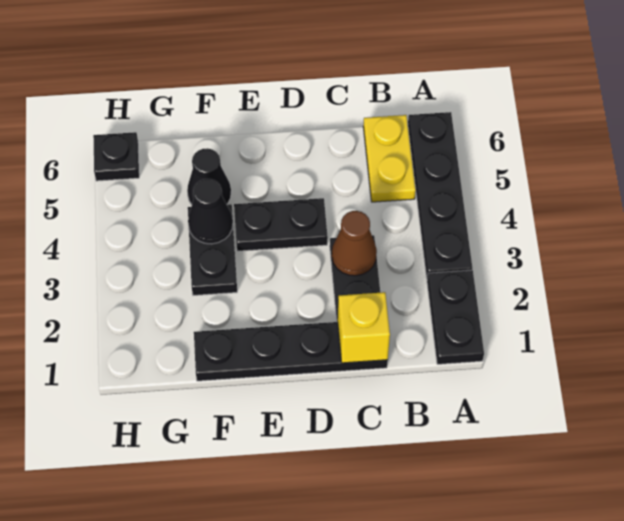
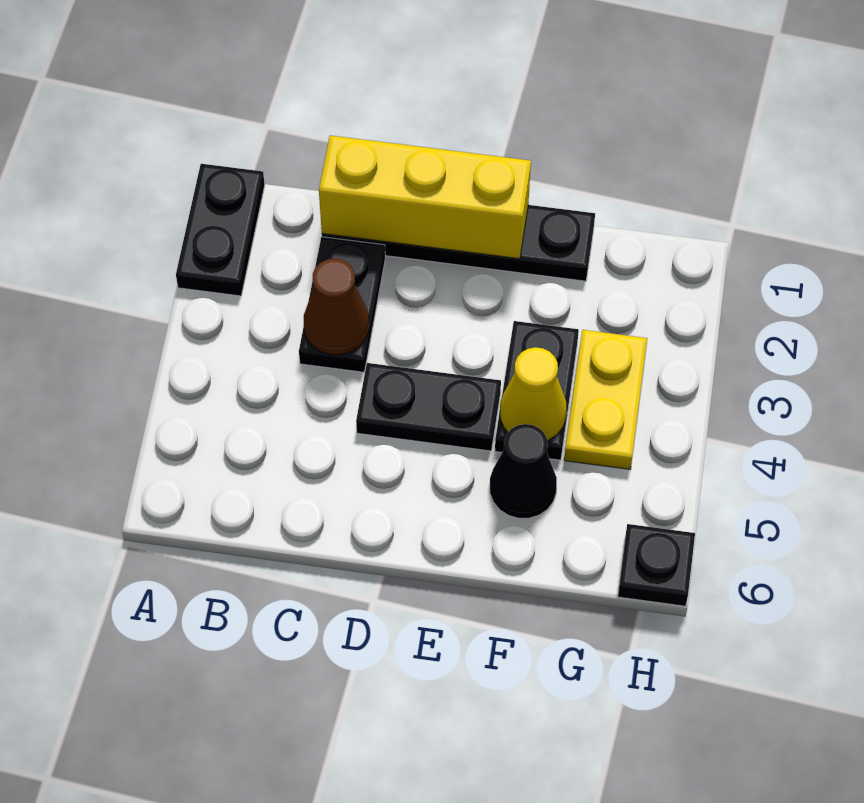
black 1x4 plate [408,112,472,278] -> none
yellow 1x2 plate [363,115,416,202] -> yellow 1x2 plate moved to [564,330,647,469]
yellow 1x1 brick [338,292,390,363] -> yellow 1x3 brick [319,135,531,259]
black 1x1 cone [188,179,233,244] -> yellow 1x1 cone [500,347,567,441]

